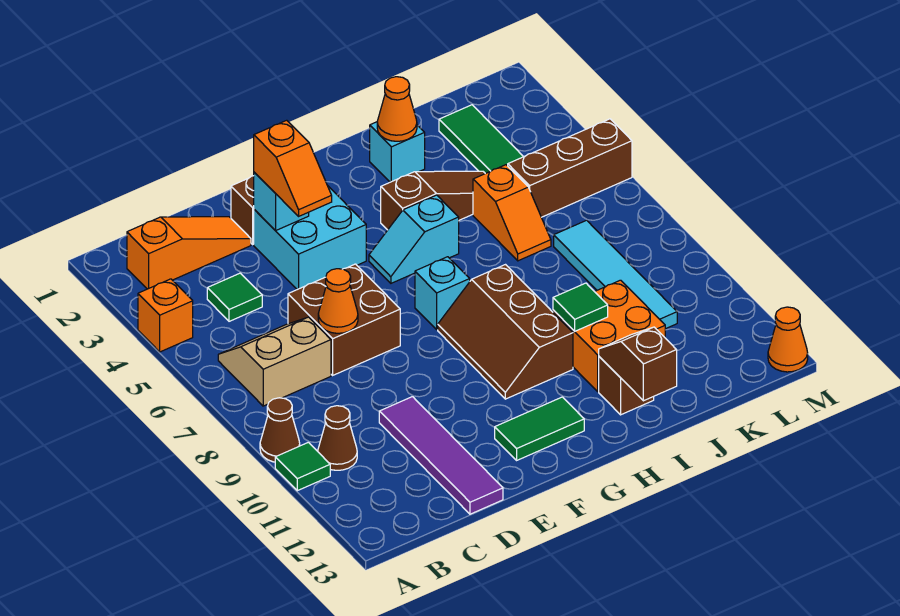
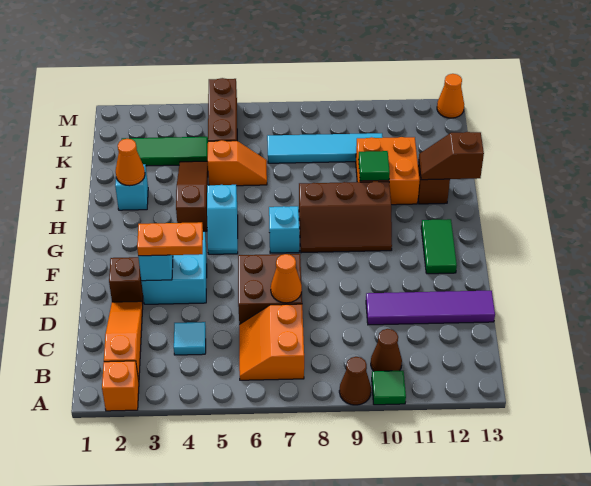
orange 1x1 brick [138,279,193,352] -> orange 1x1 brick moved to [102,361,139,411]
tan 2x2 slope [218,317,331,406] -> orange 2x2 slope [239,304,304,380]
green 1x1 tile [207,273,262,321] -> cyan 1x1 tile [174,322,206,355]
orange 1x2 slope [254,120,332,216] -> orange 1x2 plate [137,222,203,256]

